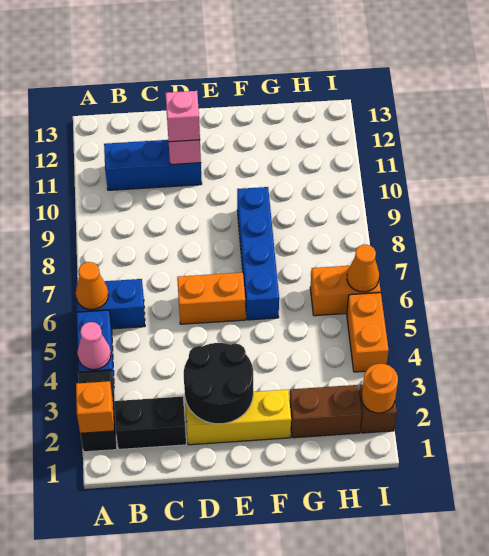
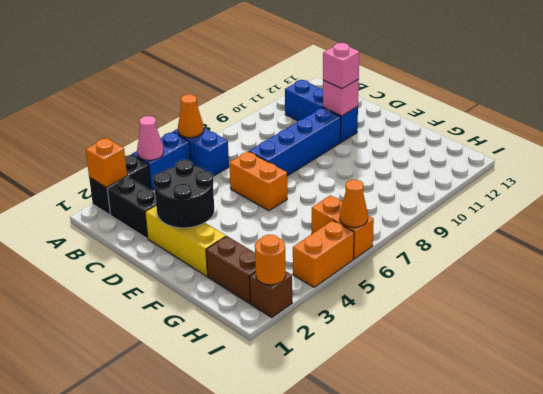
blue 1x4 brick [237,187,279,320] -> blue 1x4 brick moved to [249,108,341,176]

